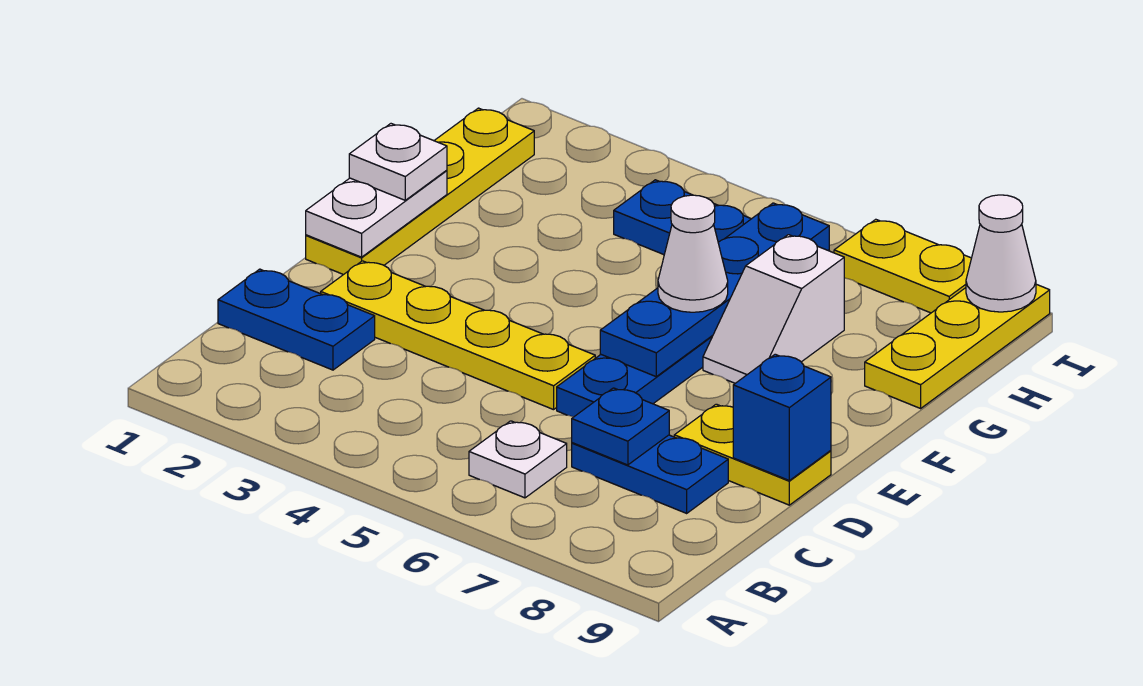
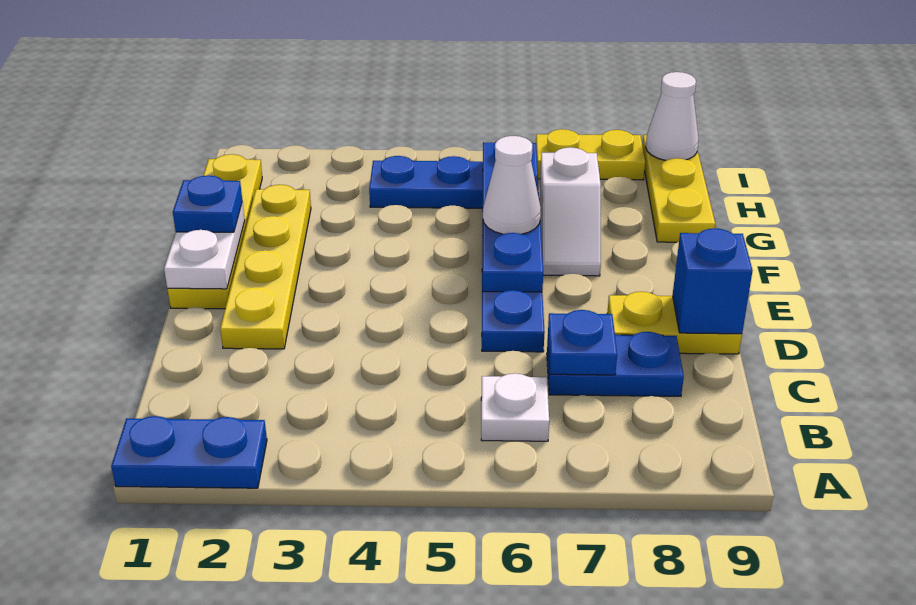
blue 1x2 plate [218,269,375,370] -> blue 1x2 plate moved to [111,416,267,488]
yellow 1x4 plate [321,261,595,410] -> yellow 1x4 plate turned to [220,185,311,349]
white 1x1 plate [349,124,447,200] -> blue 1x1 plate [173,175,242,232]

